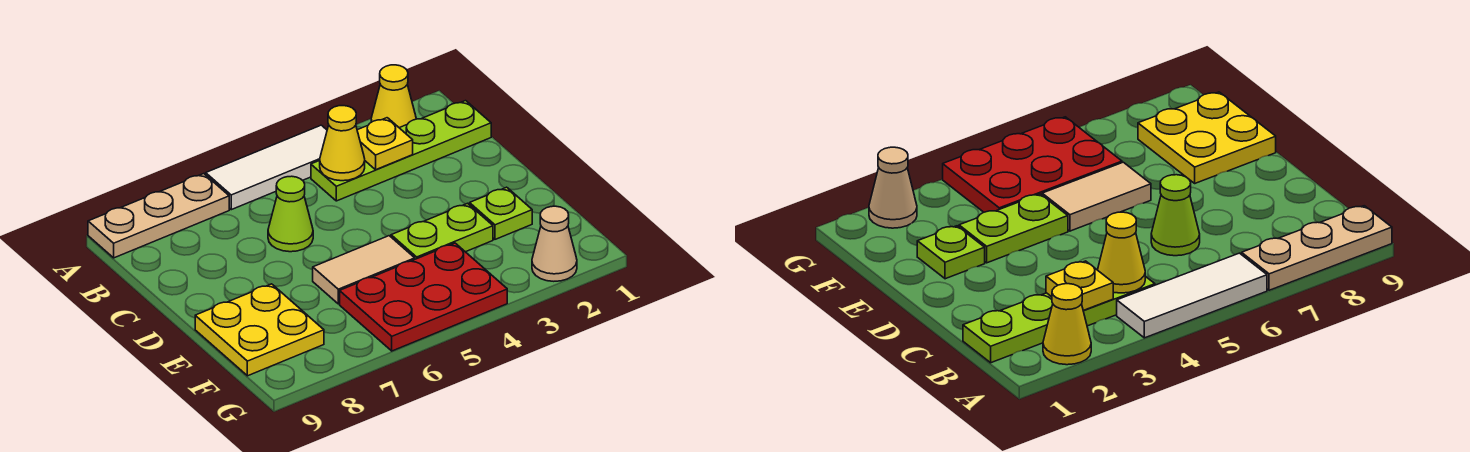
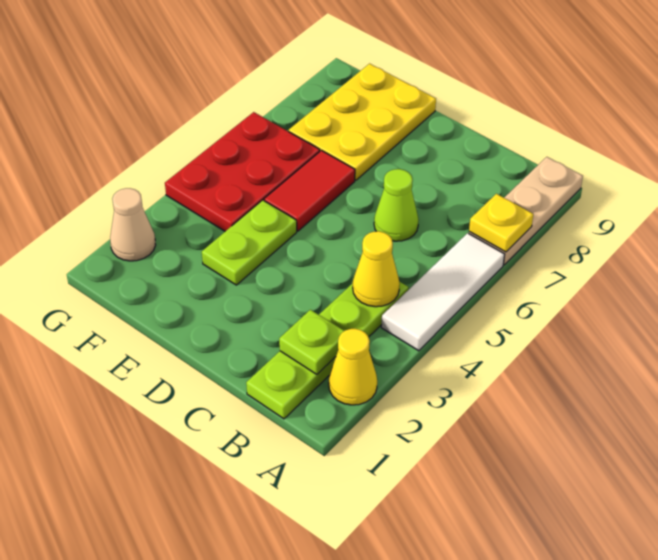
yellow 1x1 plate [357,118,413,170] -> yellow 1x1 plate moved to [469,194,533,252]
lime 1x1 plate [470,187,532,239] -> lime 1x1 plate moved to [279,310,344,374]
tan 1x2 tile [313,236,415,304] -> red 1x2 tile [264,150,355,231]
yellow 2x2 plate [195,284,324,376] -> yellow 2x3 plate [289,64,436,180]

